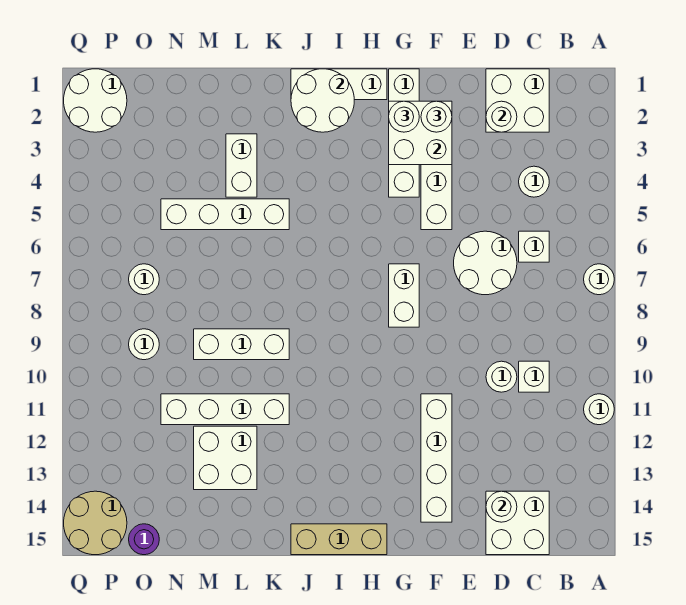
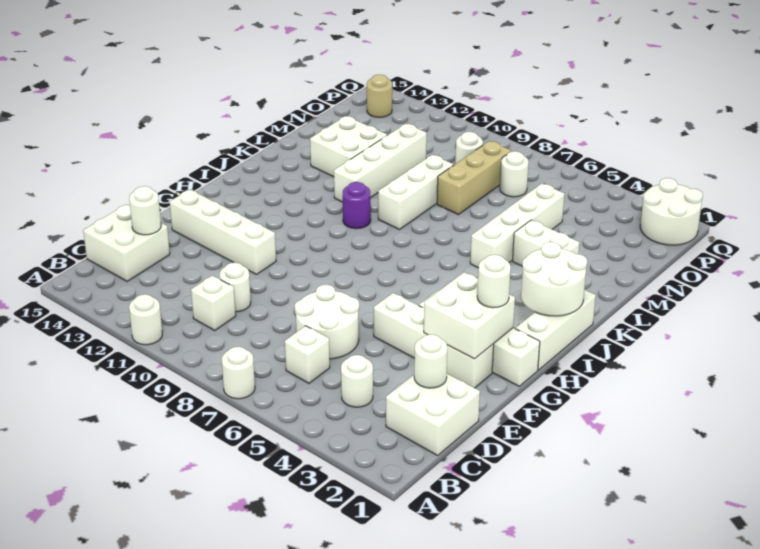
white 1x1 round brick [421,101,452,132] -> none
white 1x2 brick [389,264,419,327] -> none
tan 1x3 brick [291,524,387,555] -> tan 1x3 brick moved to [437,141,511,215]
purple 1x1 round brick [129,524,159,555] -> purple 1x1 round brick moved to [343,182,371,229]
tan 2x2 round brick [64,491,127,555] -> tan 1x1 round brick [367,75,392,117]

